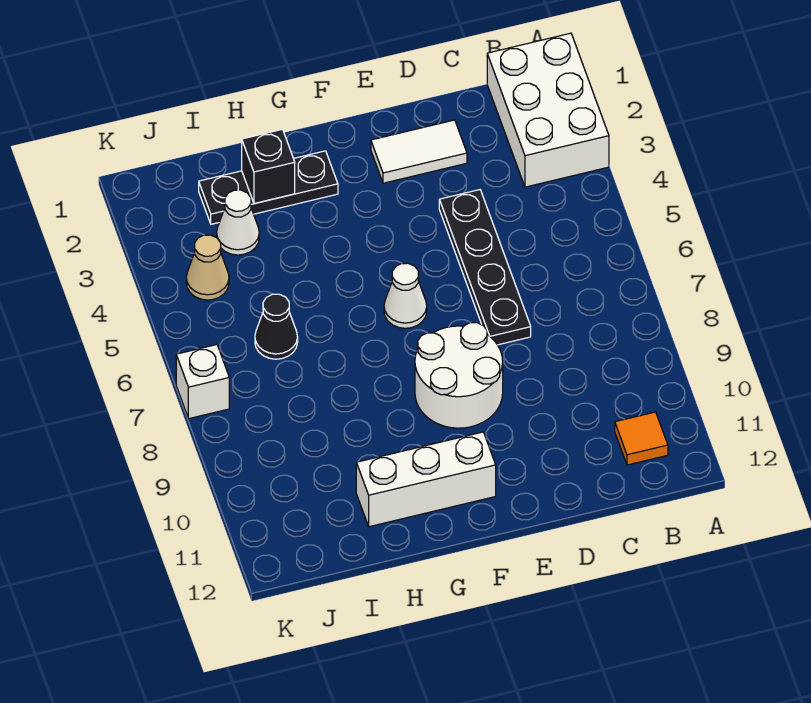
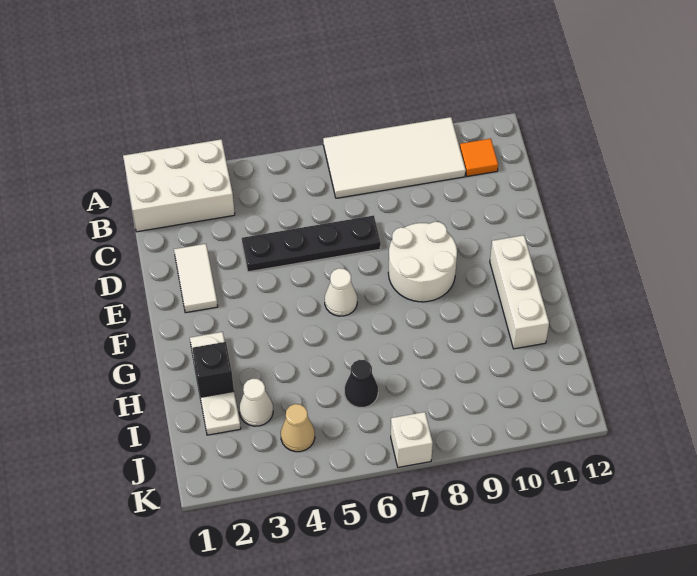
none -> white 2x4 tile [323,117,466,198]
black 1x3 plate [199,151,338,224] -> white 1x3 plate [190,332,241,435]

